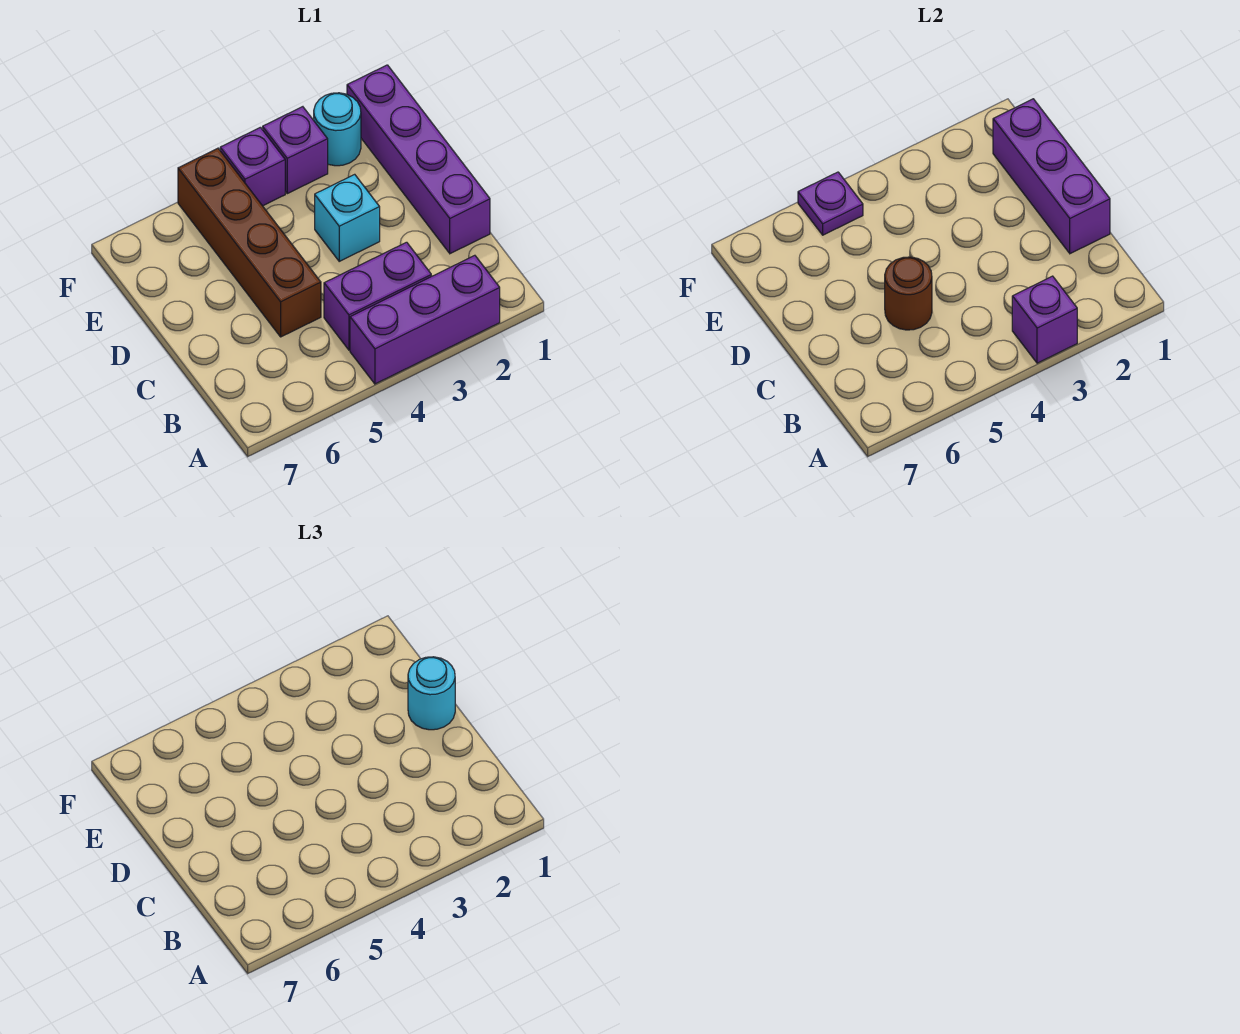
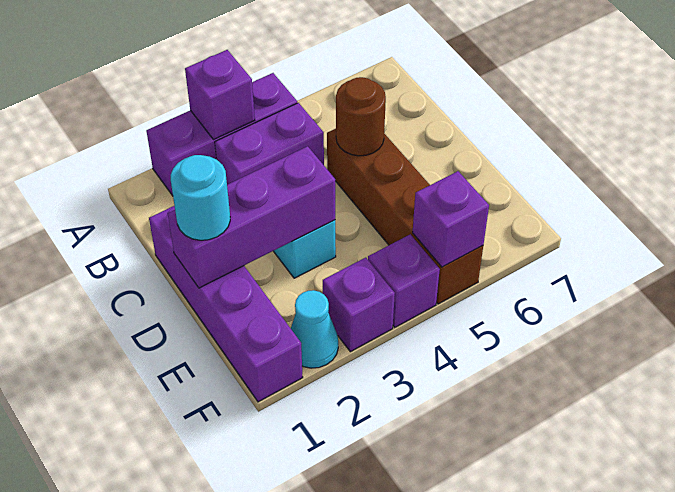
purple 1x3 brick [993,99,1110,254] -> purple 1x3 brick turned to [168,146,335,288]
cyan 1x1 round brick [314,93,361,166] -> cyan 1x1 cone [291,290,338,368]
purple 1x1 plate [798,172,863,235] -> purple 1x1 brick [413,171,489,267]

